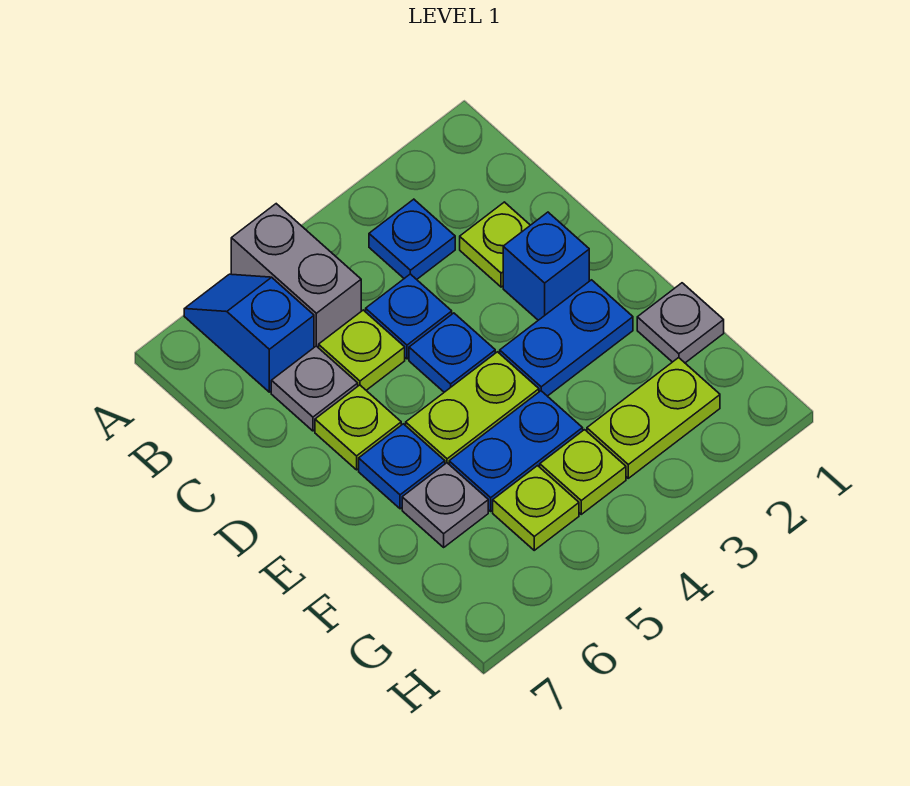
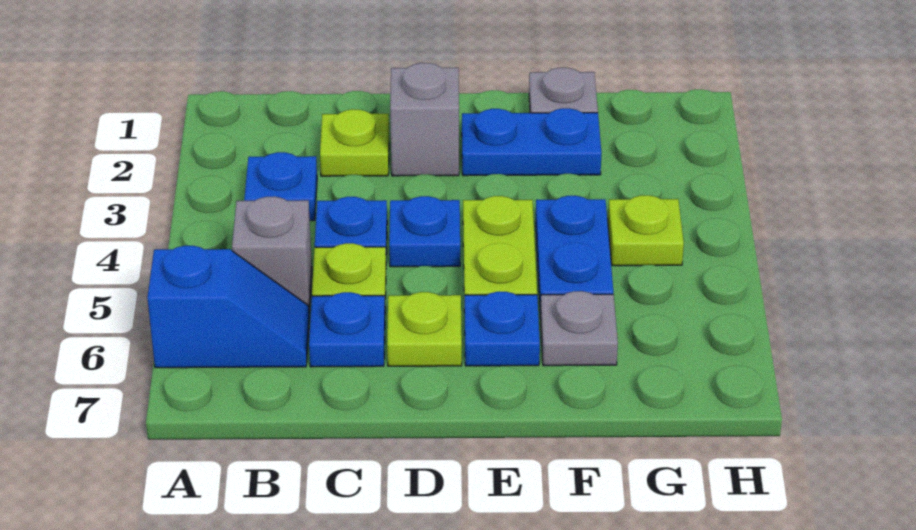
grey 1x2 brick [231,204,361,348] -> grey 1x1 brick [232,196,312,313]
blue 1x2 slope [184,274,314,392] -> blue 1x2 slope turned to [147,246,309,368]
grey 1x1 plate [271,346,358,431] -> blue 1x1 plate [309,292,385,367]
blue 1x1 brick [503,212,589,320] -> grey 1x1 brick [390,63,459,176]
blue 1x2 plate [500,280,633,396] -> blue 1x2 plate turned to [462,108,602,176]
lime 1x2 plate [587,358,720,478] -> none
lime 1x1 plate [493,466,579,550] -> none

